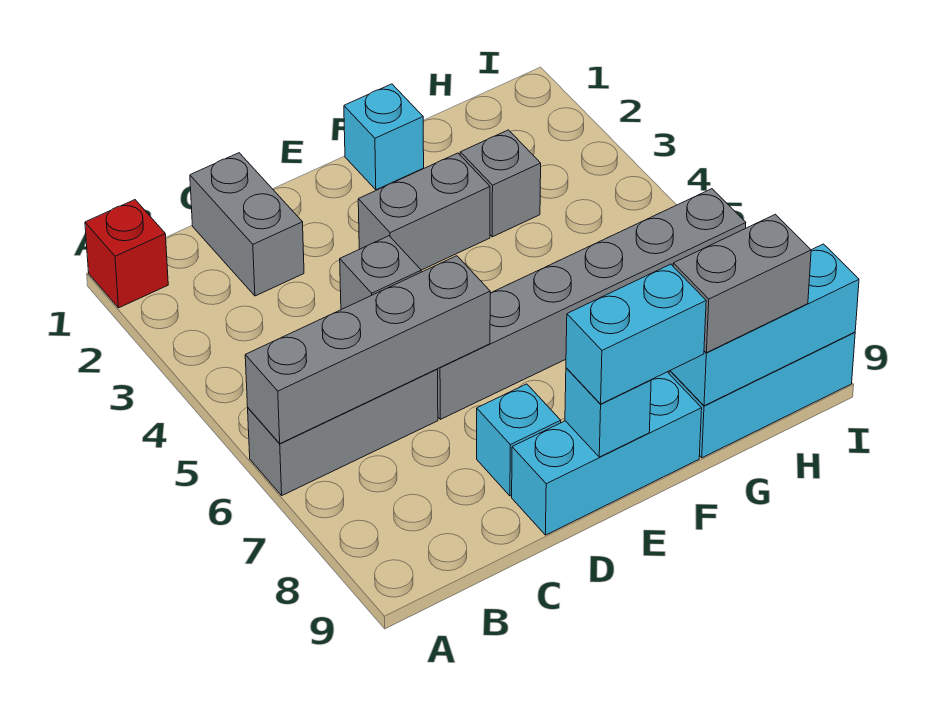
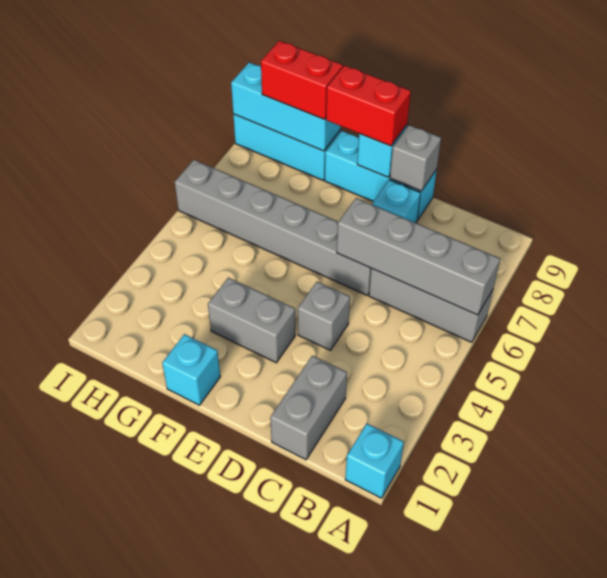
red 1x1 brick [85,200,168,308] -> cyan 1x1 brick [345,424,404,498]
cyan 1x2 brick [566,264,706,404] -> red 1x2 brick [326,65,411,146]
grey 1x1 brick [460,130,541,237] -> grey 1x1 brick moved to [390,125,441,191]
grey 1x2 brick [673,214,811,353] -> red 1x2 brick [261,41,343,119]

